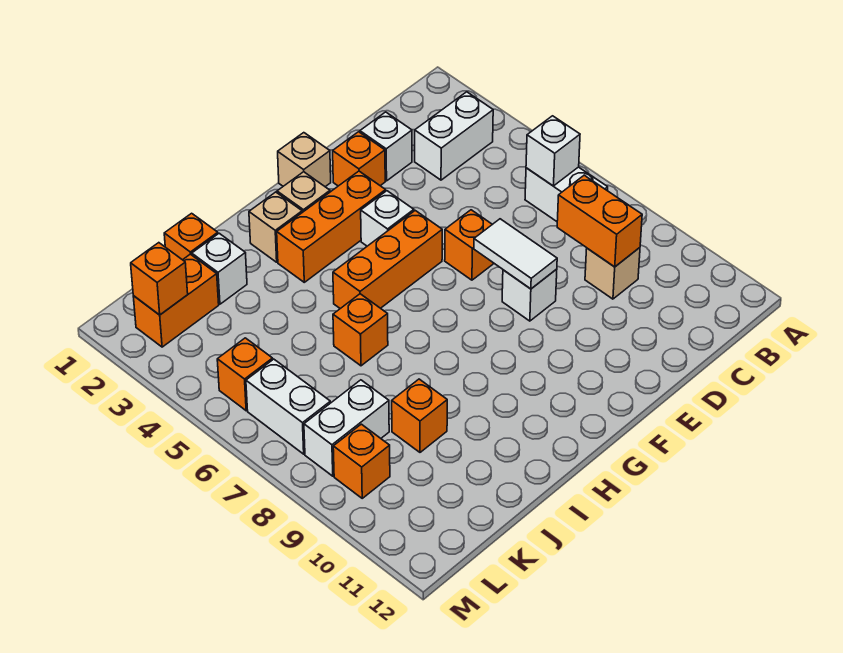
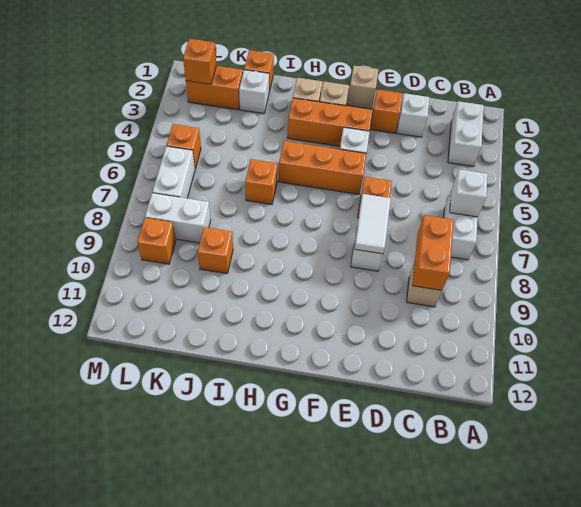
white 1x2 brick [415,92,493,180] -> white 1x2 brick turned to [448,101,484,167]

